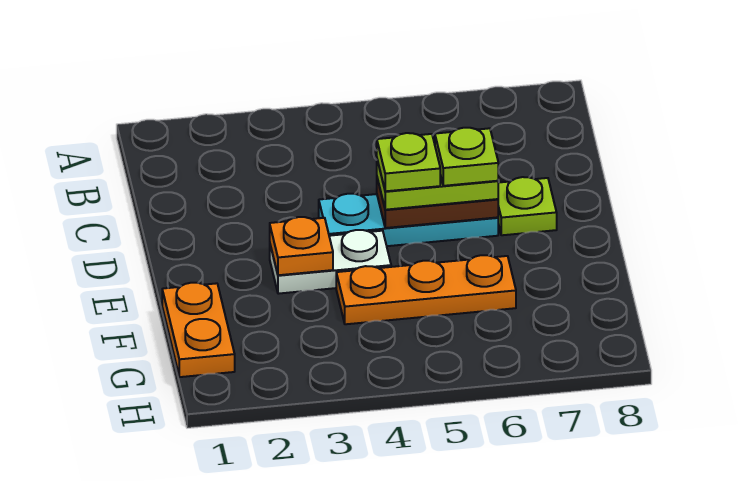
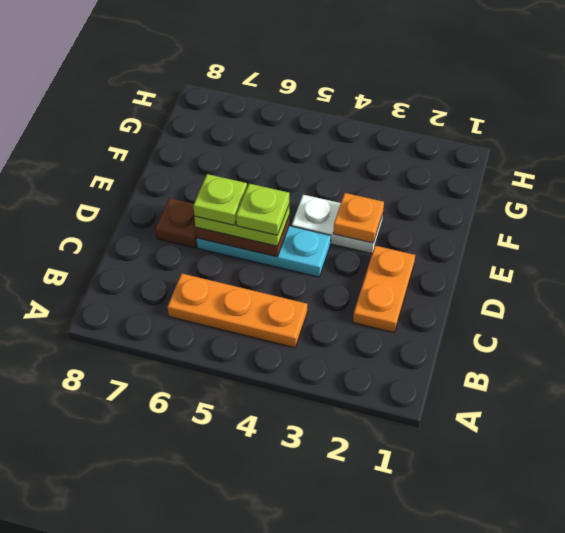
lime 1x1 plate [498,177,557,235] -> brown 1x1 plate [156,198,197,248]
orange 1x2 plate [162,283,235,377] -> orange 1x2 plate moved to [353,246,415,333]
orange 1x3 plate [336,255,516,324] -> orange 1x3 plate moved to [167,274,307,348]

